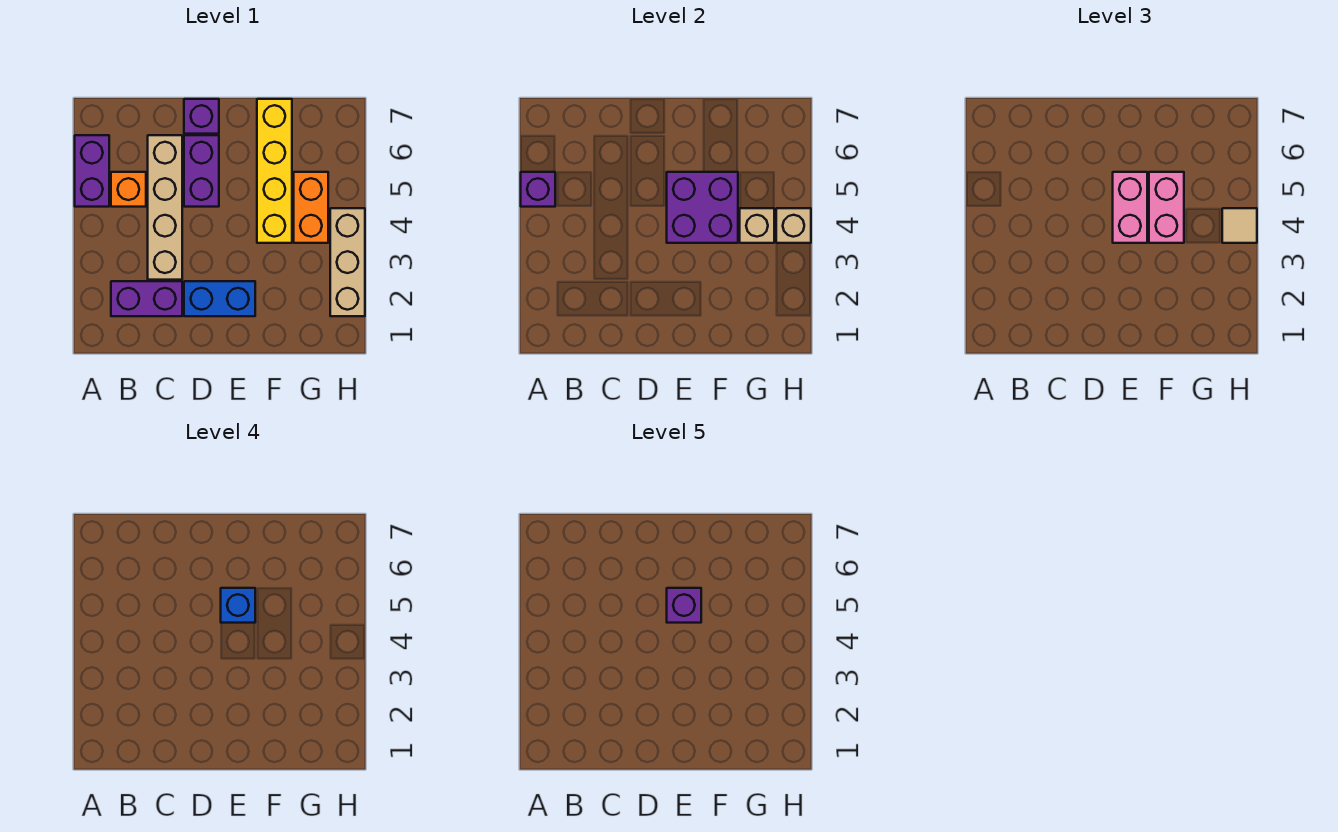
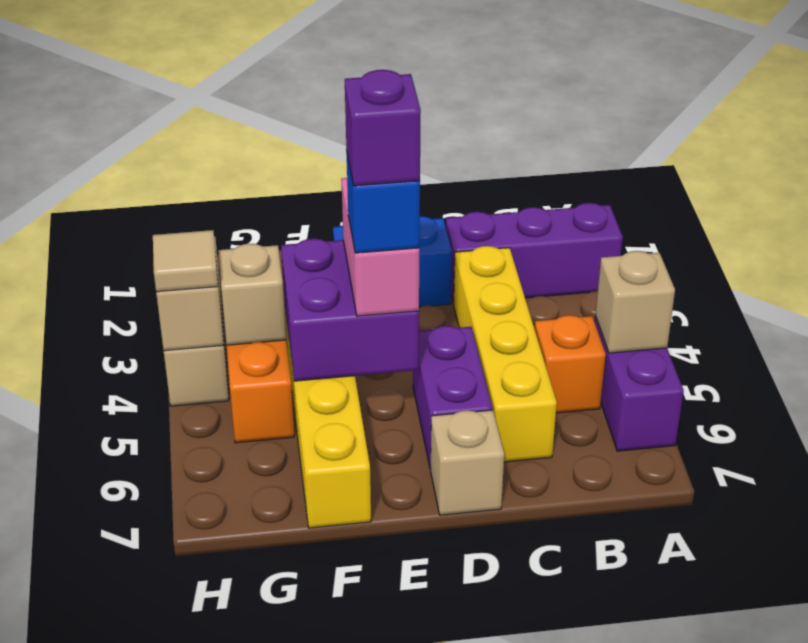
purple 1x1 brick [521,172,555,207] -> tan 1x1 brick [595,251,675,353]
purple 1x2 brick [111,281,182,316] -> purple 1x3 brick [446,203,623,304]
tan 1x4 brick [148,135,182,280] -> yellow 1x4 brick [454,246,557,462]
purple 1x1 brick [184,99,219,134] -> tan 1x1 brick [431,410,504,515]
pink 1x2 brick [1149,172,1184,243] -> none

